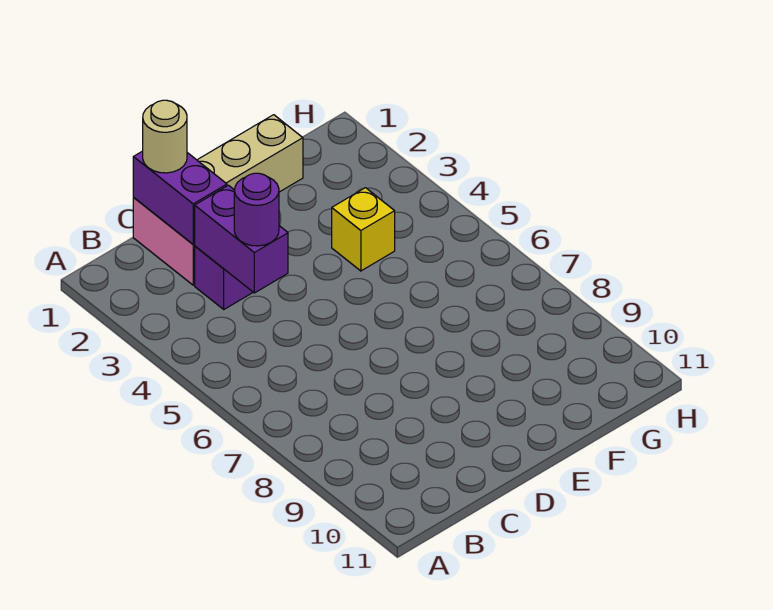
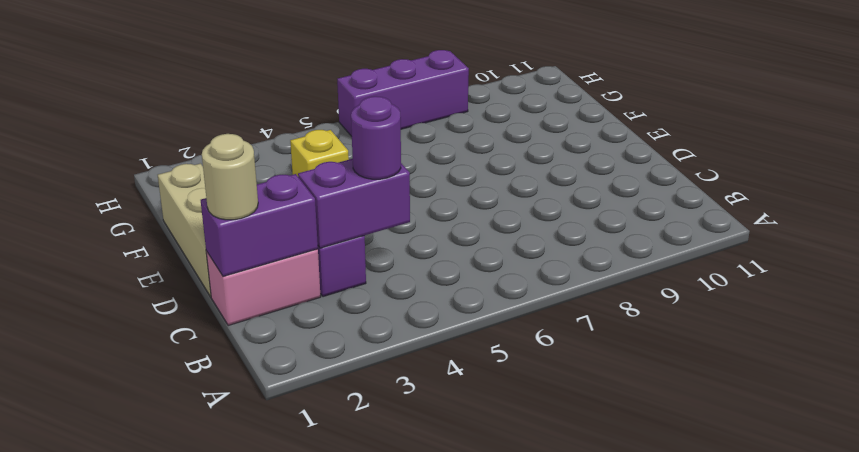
none -> purple 1x3 brick [337,50,469,136]

